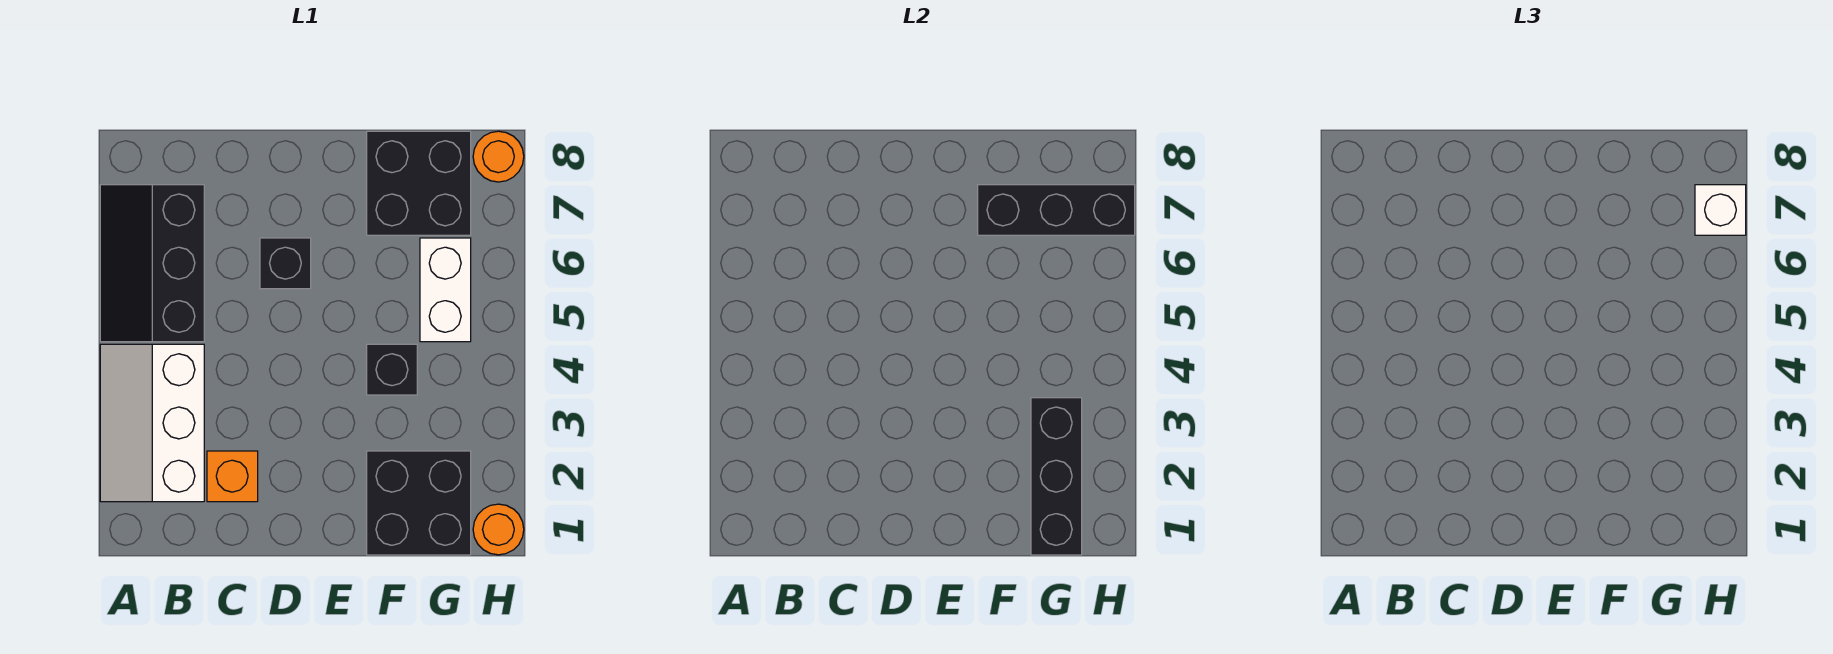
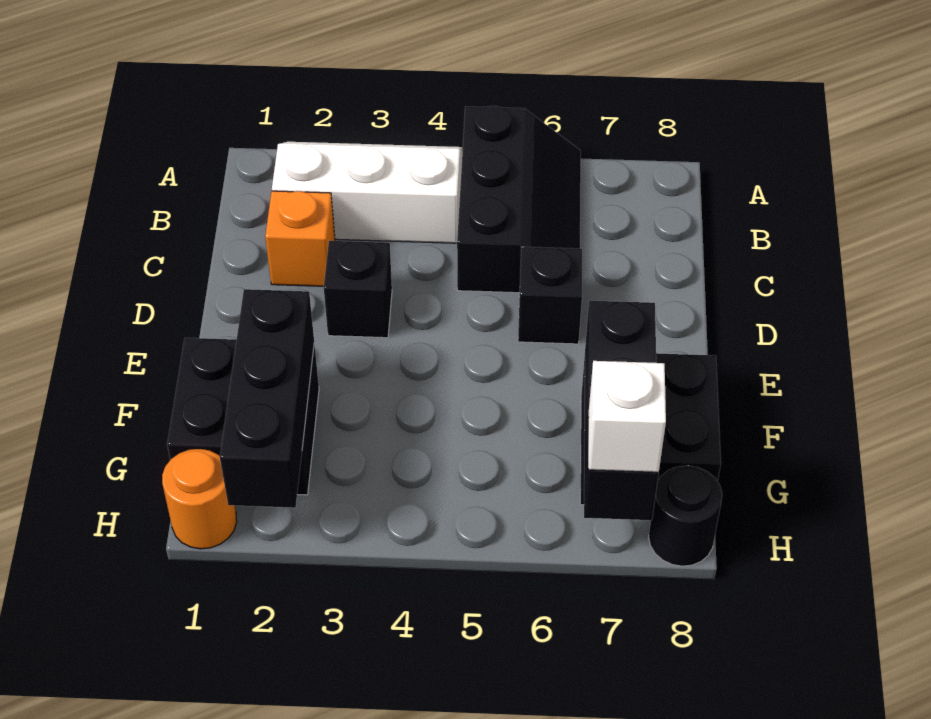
black 2x3 slope [100,185,204,342] -> black 2x3 slope turned to [457,106,581,293]
black 1x1 brick [367,344,417,395] -> black 1x1 brick moved to [324,241,392,338]
black 1x3 brick [1031,398,1082,555] -> black 1x3 brick turned to [220,289,314,508]
white 1x2 brick [420,238,471,342] -> none
orange 1x1 round brick [473,131,524,182] -> black 1x1 round brick [649,466,722,566]

